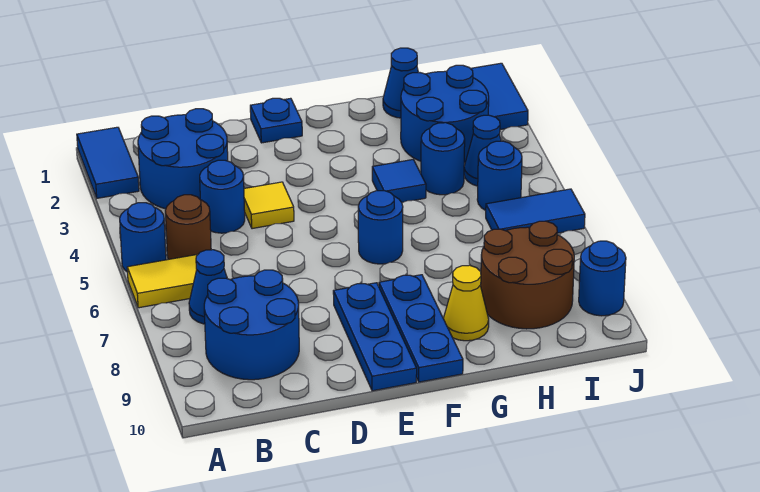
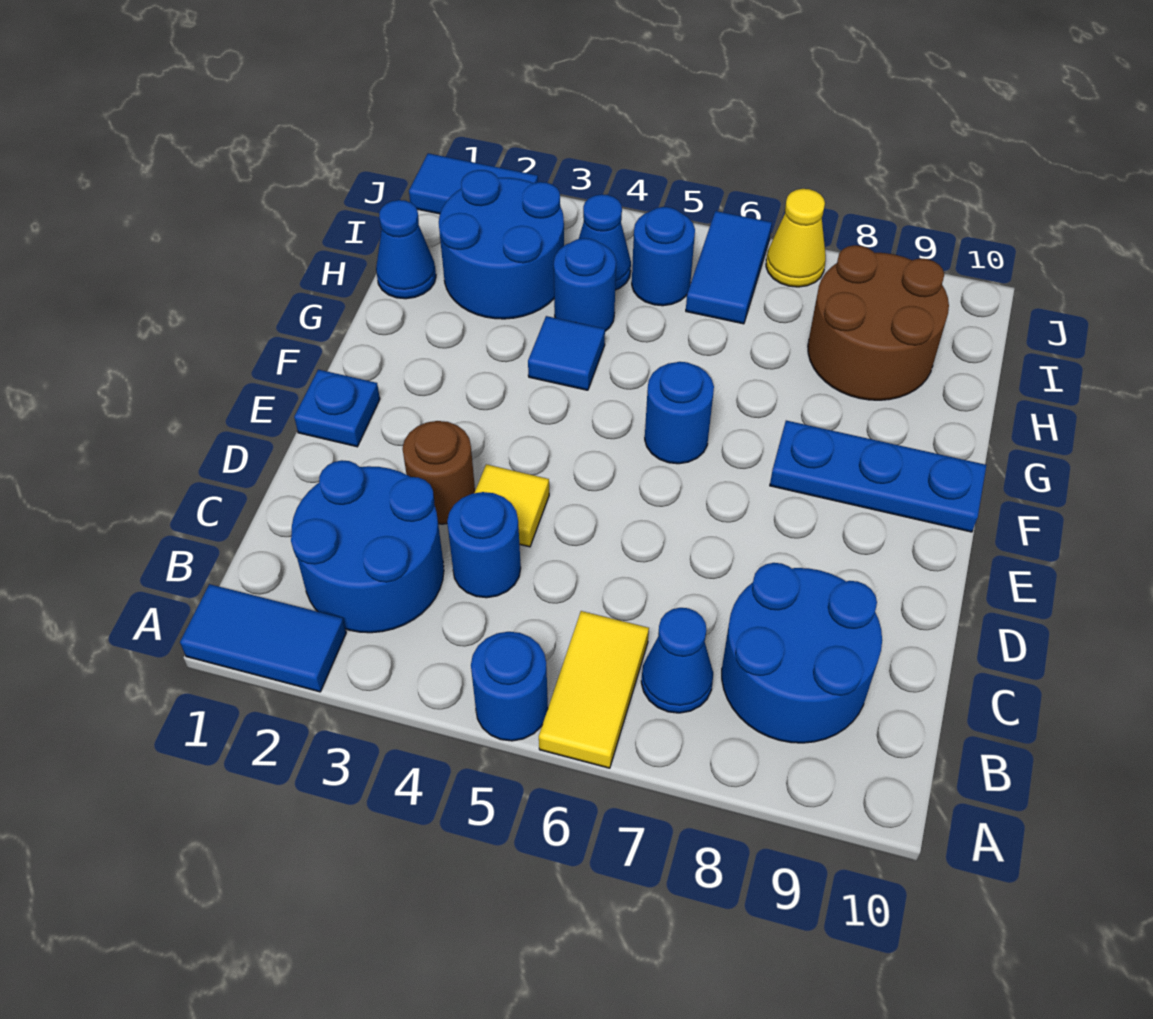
brown 1x1 round brick [165,195,211,259] -> brown 1x1 round brick moved to [403,421,475,524]
blue 1x3 plate [333,283,417,391] -> none
yellow 1x1 cone [443,265,489,341] -> yellow 1x1 cone moved to [766,189,826,287]
blue 1x1 round brick [579,241,626,316] -> none

